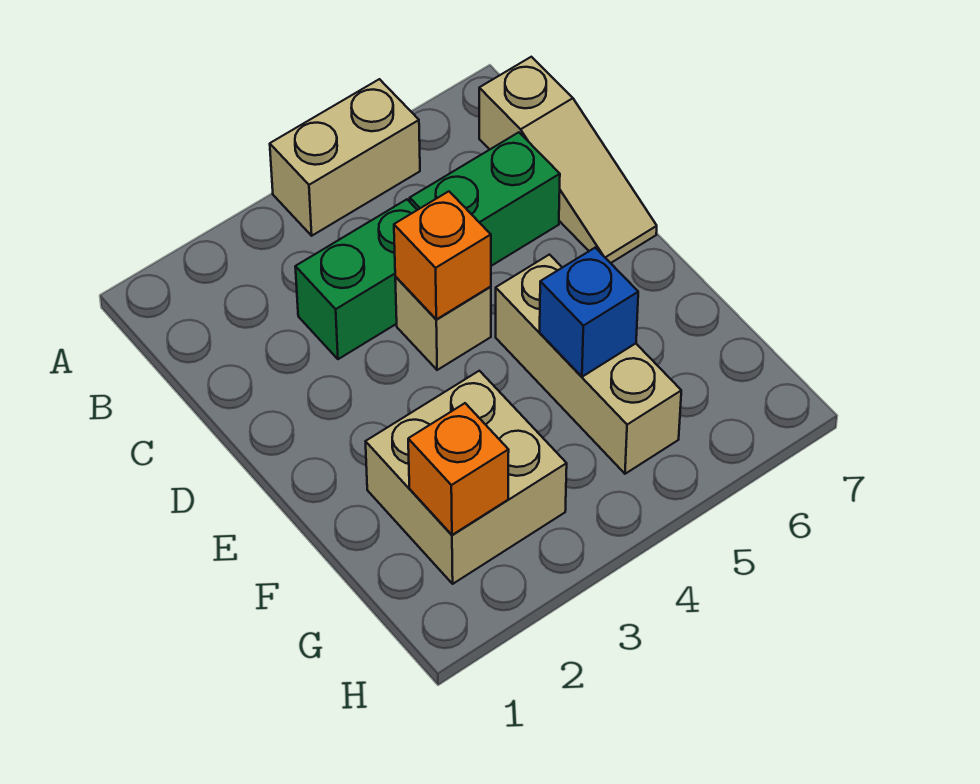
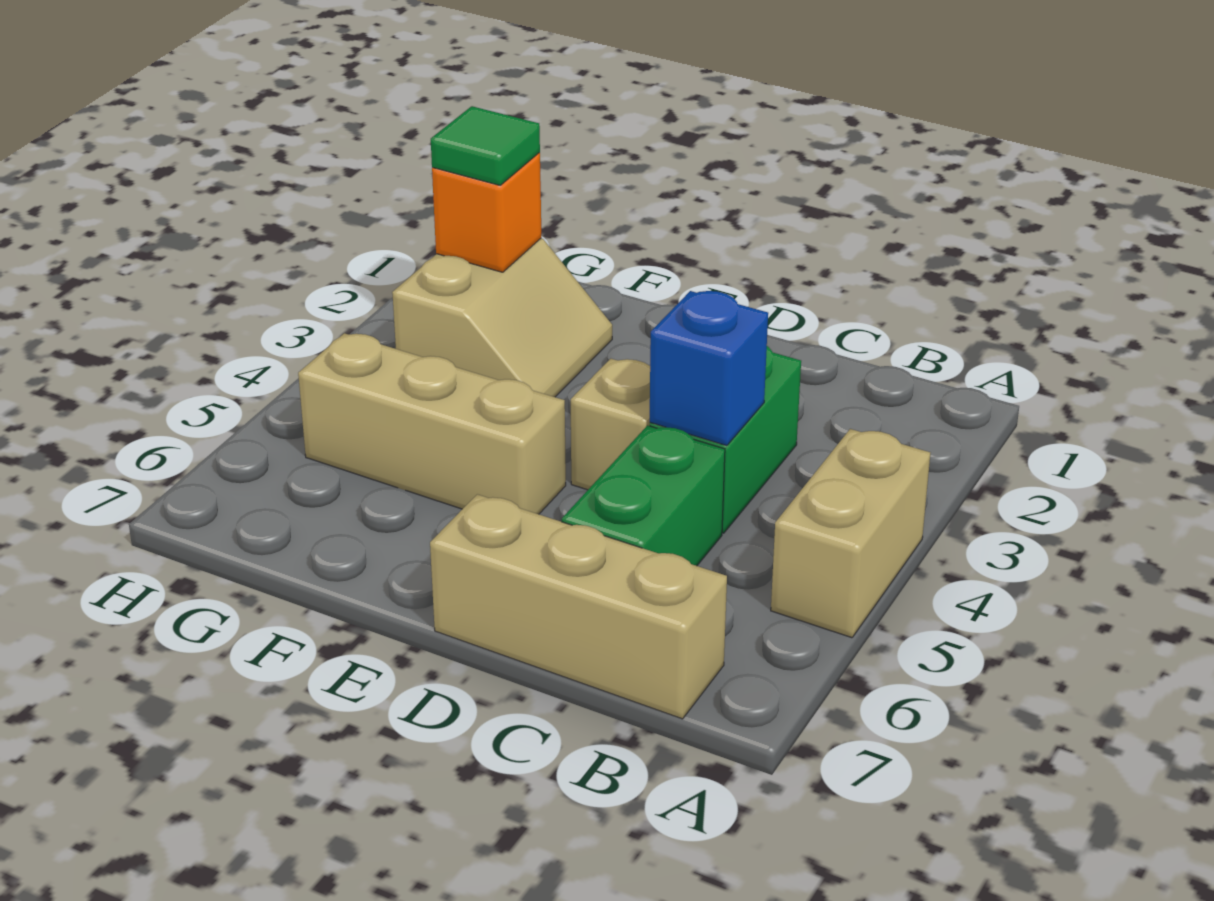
tan 1x3 slope [479,57,657,263] -> tan 1x3 brick [430,494,727,719]
orange 1x1 brick [394,191,491,319] -> none
tan 2x2 brick [366,371,567,584] -> tan 2x2 slope [392,238,612,397]
blue 1x1 brick [540,248,638,377] -> blue 1x1 brick moved to [650,291,768,446]
none -> green 1x1 tile [431,106,540,185]

